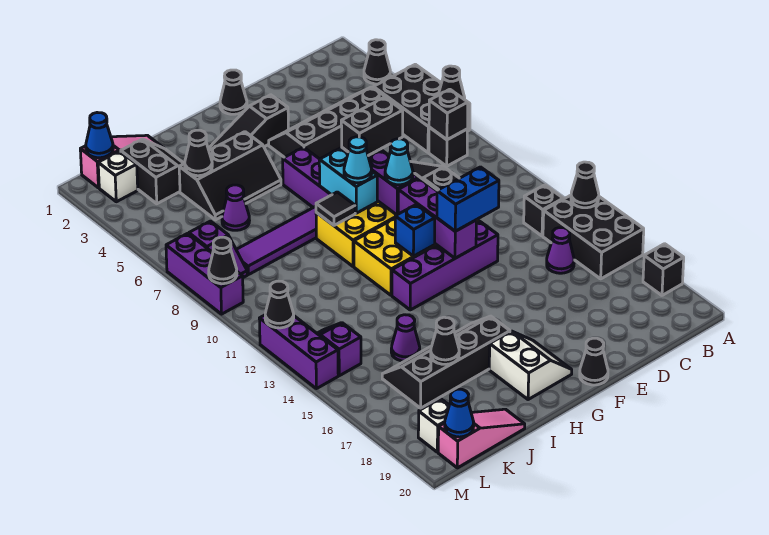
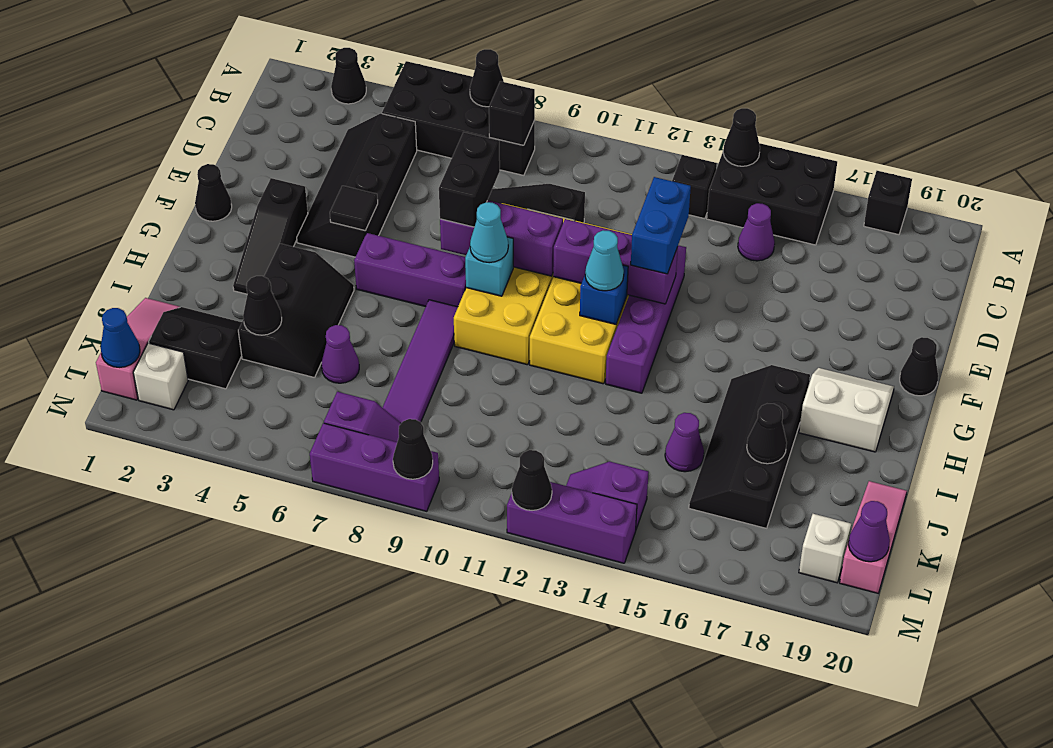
cyan 1x1 cone [385,139,413,185] -> cyan 1x1 cone moved to [585,230,624,291]
cyan 1x2 brick [319,148,377,213] -> cyan 1x1 brick [465,237,513,296]
black 1x1 tile [316,192,355,225] -> black 1x1 tile moved to [330,186,378,231]
blue 1x1 cone [445,389,474,437] -> purple 1x1 cone [848,501,890,562]

